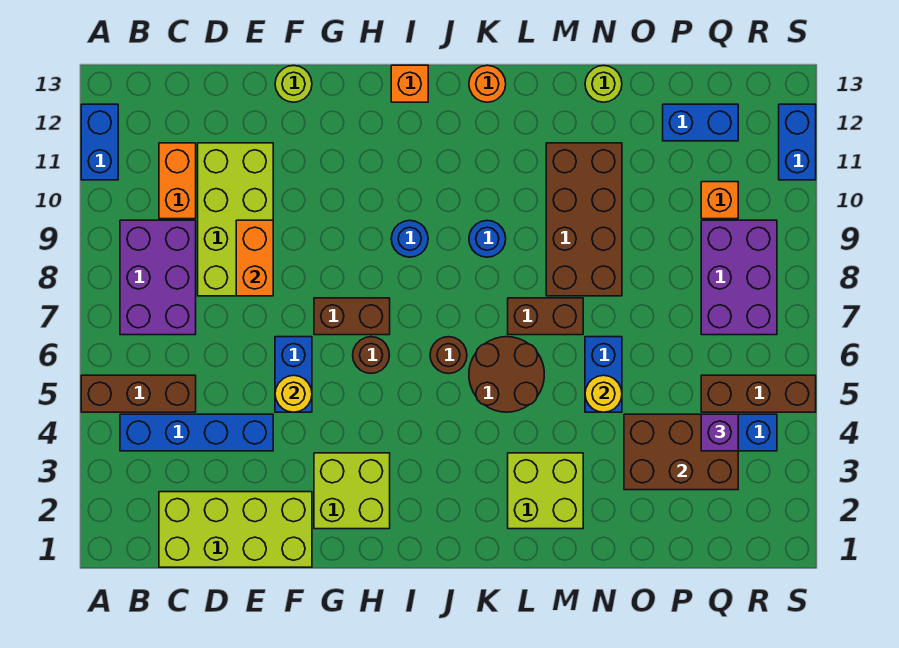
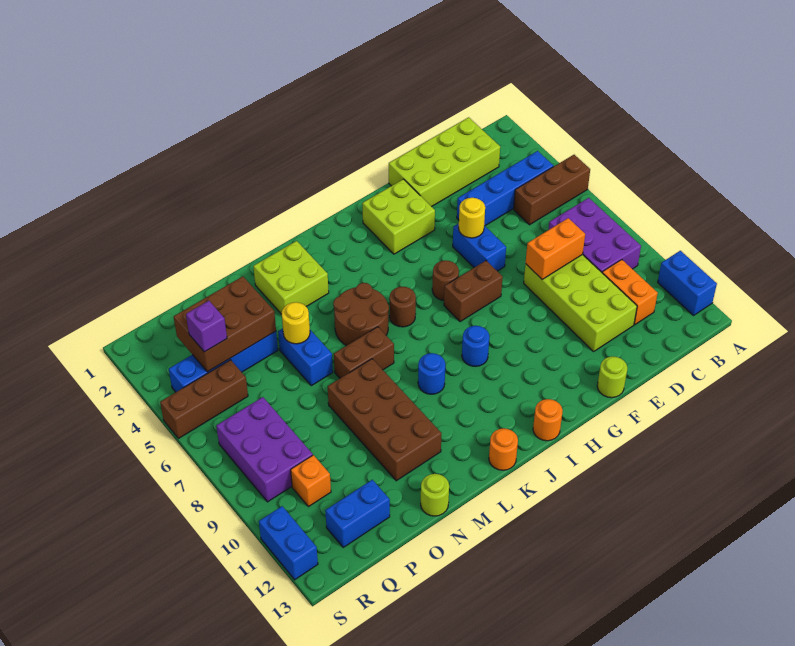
orange 1x2 brick [236,220,273,296] -> orange 1x2 brick turned to [526,218,585,279]
orange 1x1 brick [391,65,428,102] -> orange 1x1 round brick [533,399,563,441]

